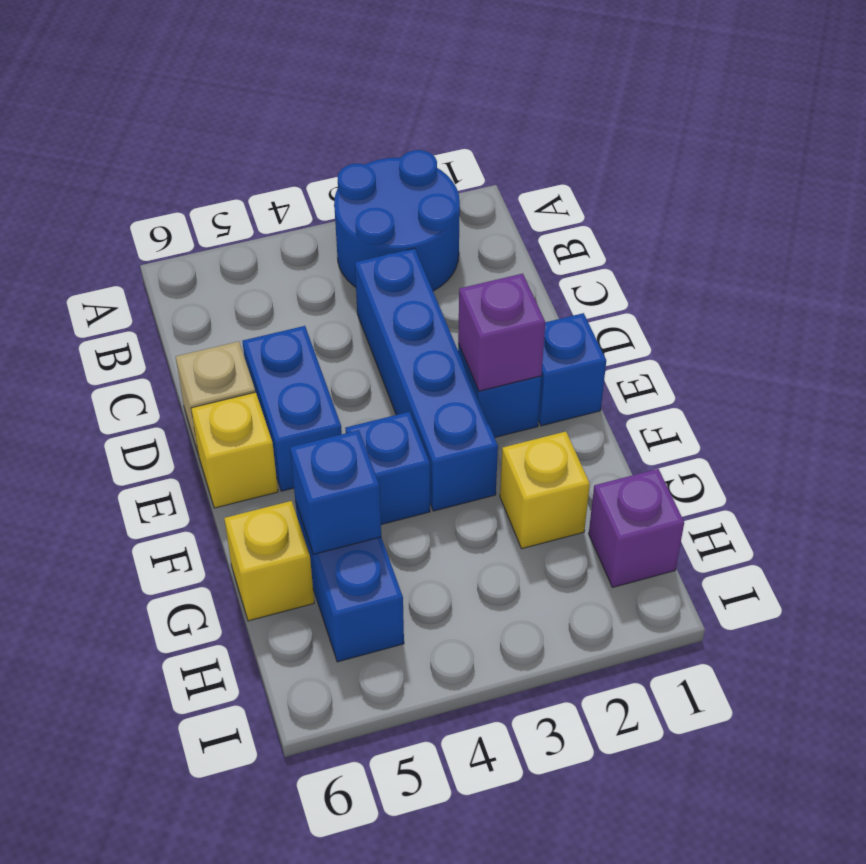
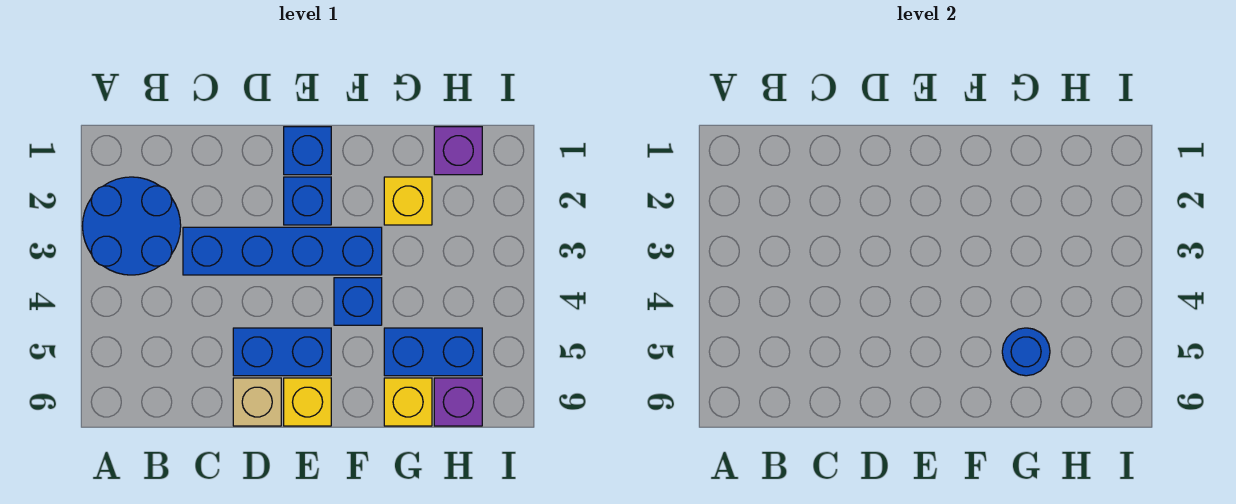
purple 1x1 brick [458,274,545,391] -> purple 1x1 brick moved to [434,378,482,426]
blue 1x1 brick [290,430,381,555] -> blue 1x1 round brick [1002,328,1050,376]

